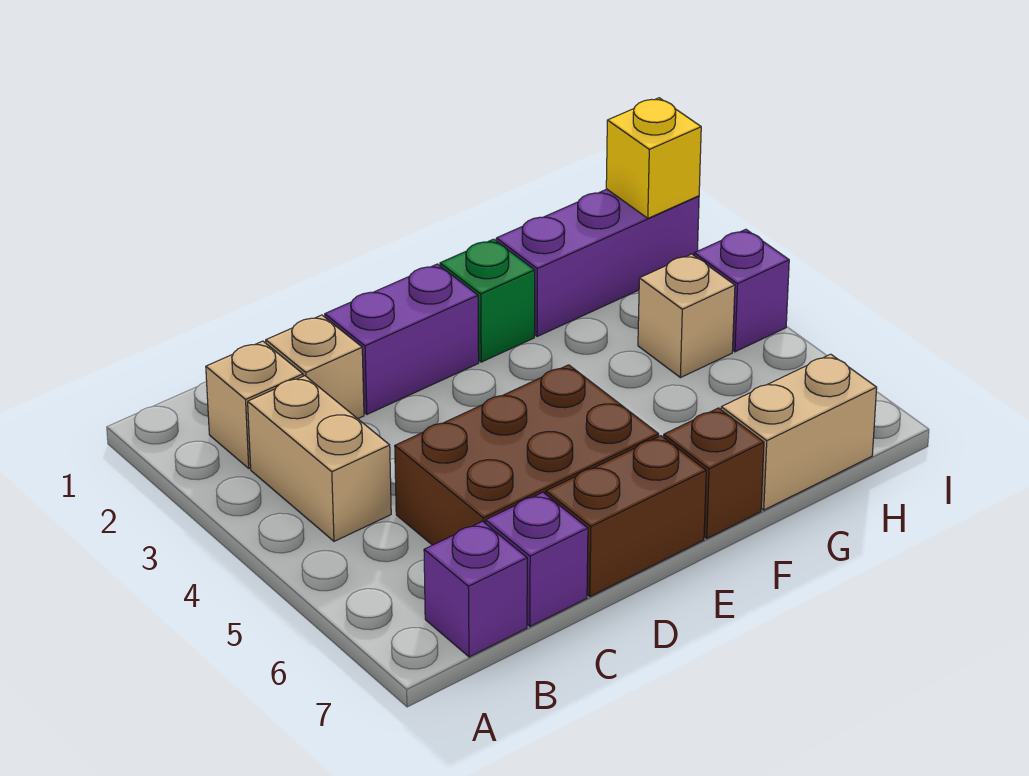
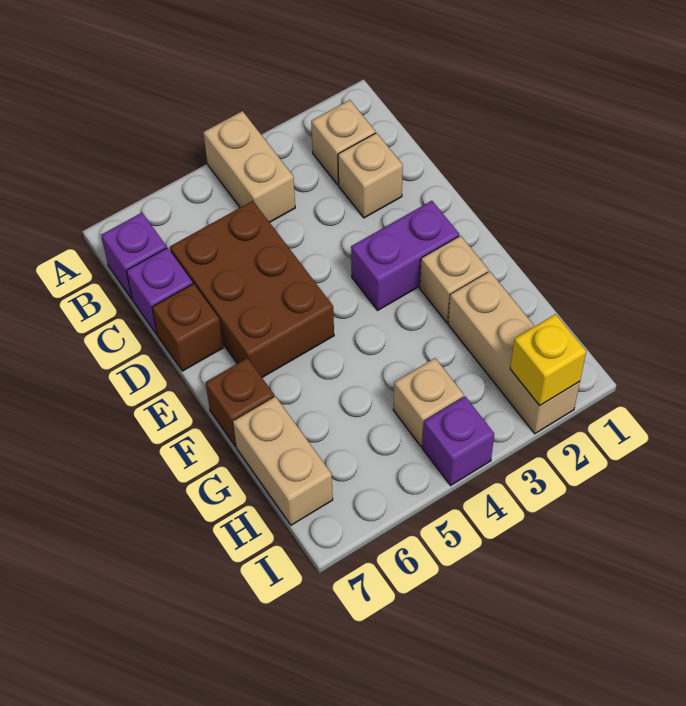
tan 1x2 brick [248,376,391,541] -> tan 1x2 brick turned to [203,111,295,222]
purple 1x2 brick [325,264,479,414] -> purple 1x2 brick turned to [351,201,459,310]
brown 1x2 brick [546,436,706,597] -> brown 1x1 brick [152,284,223,371]
green 1x1 brick [440,239,535,362] -> tan 1x1 brick [420,236,488,322]
purple 1x3 brick [496,189,699,337] -> tan 1x3 brick [448,271,580,434]

